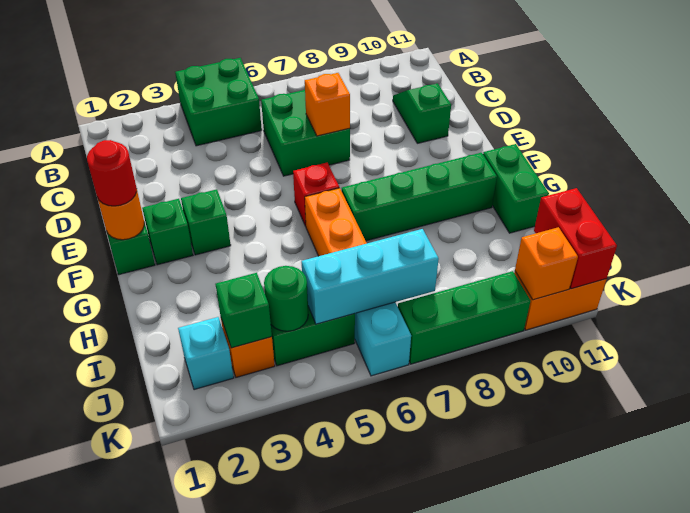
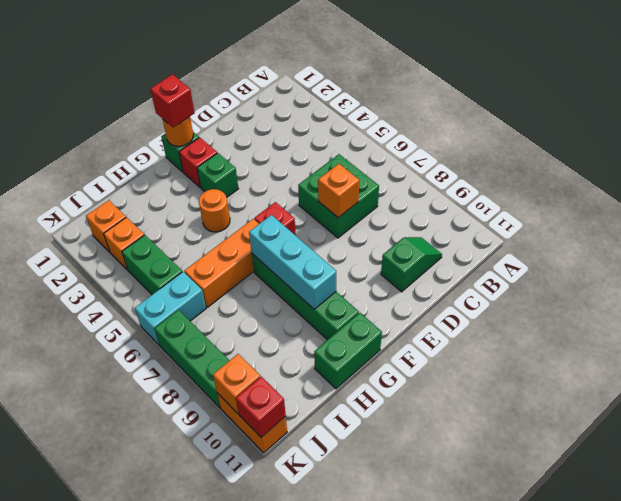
green 2x2 brick [175,58,262,146] -> none
red 1x1 round brick [87,140,137,206] -> red 1x1 brick [150,74,195,128]
green 1x1 brick [142,199,193,265] -> red 1x1 brick [179,137,217,188]
none -> orange 1x1 round brick [199,189,230,232]
cyan 1x1 brick [178,317,234,390] -> orange 1x1 brick [86,200,126,252]
green 1x1 brick [216,273,272,348] -> none
green 1x1 round brick [264,266,308,331] -> none
cyan 1x3 brick [302,229,439,324] -> cyan 1x3 brick moved to [249,215,336,309]
red 1x2 brick [534,188,617,289] -> red 1x1 brick [236,377,286,437]

